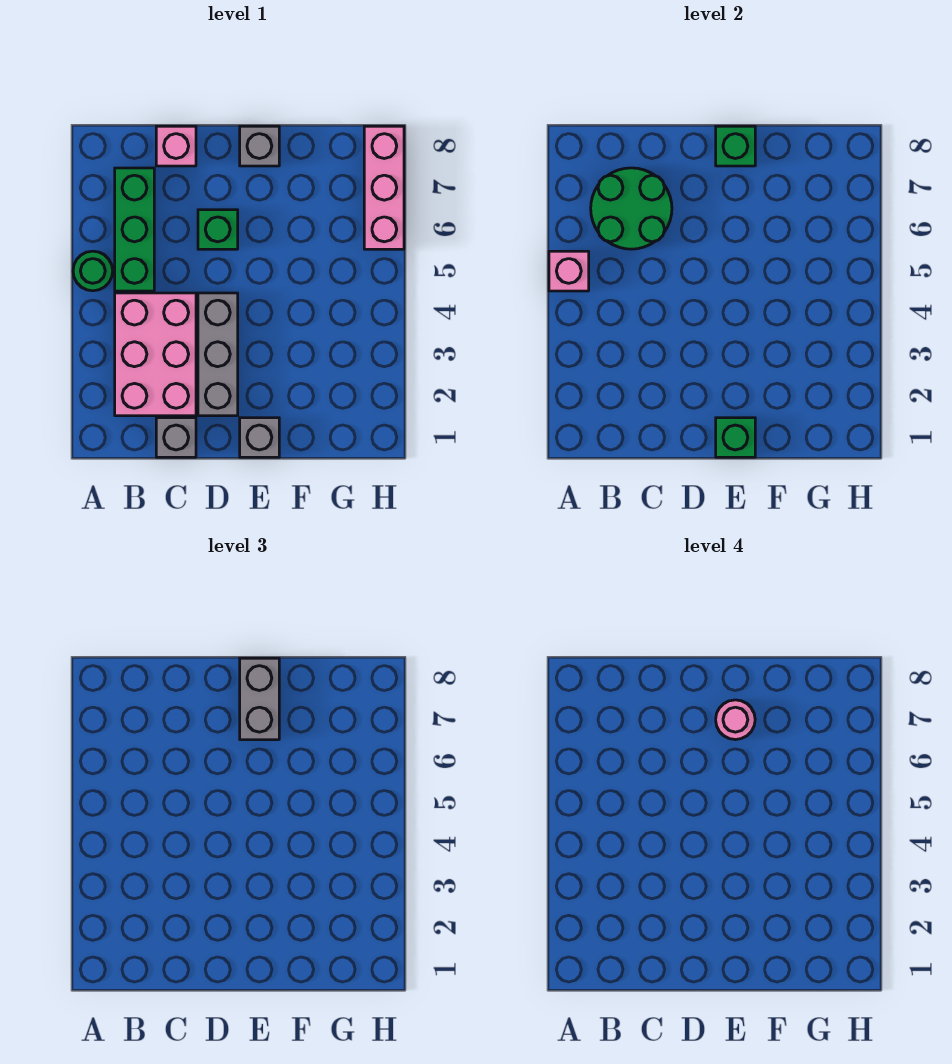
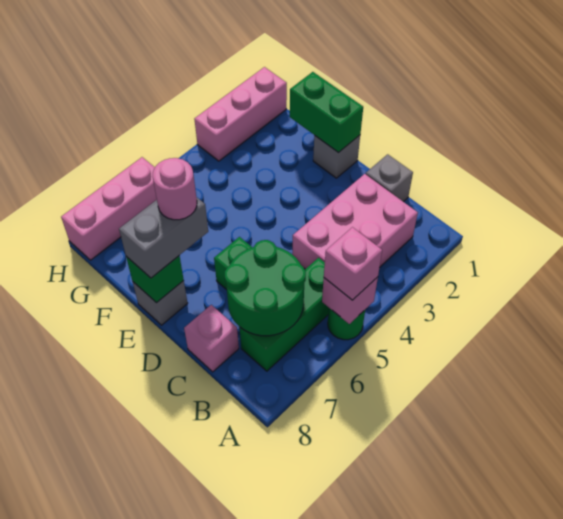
none -> pink 1x1 brick [324,227,382,300]
grey 1x3 brick [198,293,238,416] -> none
green 1x1 brick [716,418,755,457] -> green 1x2 brick [290,72,363,153]
none -> pink 1x3 brick [194,67,287,161]

